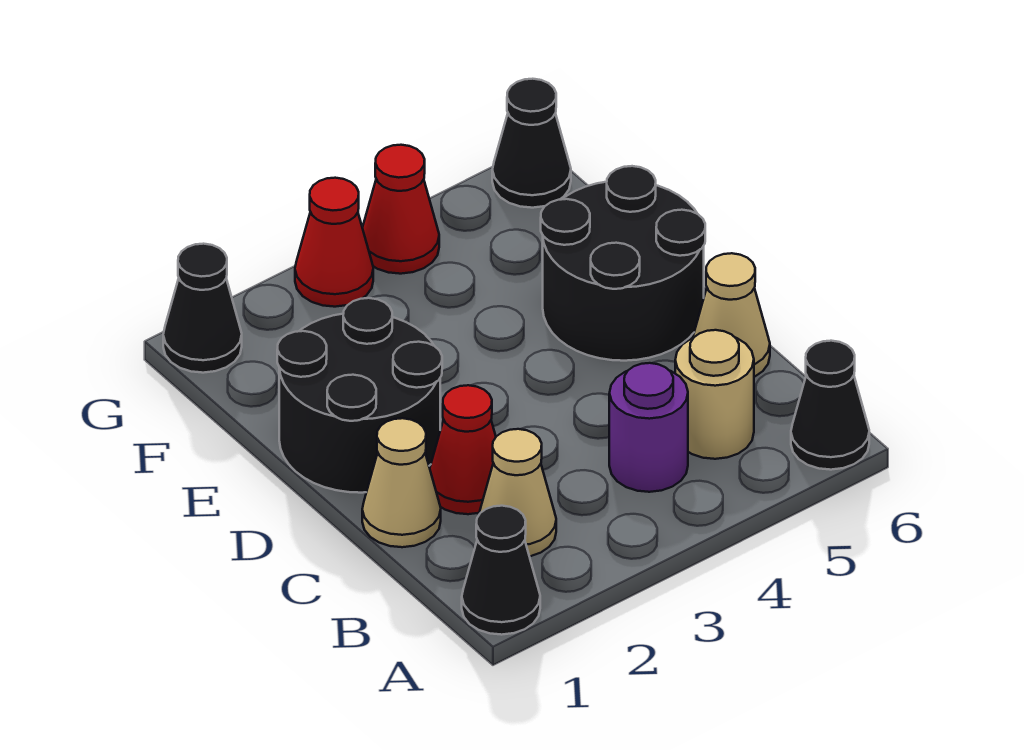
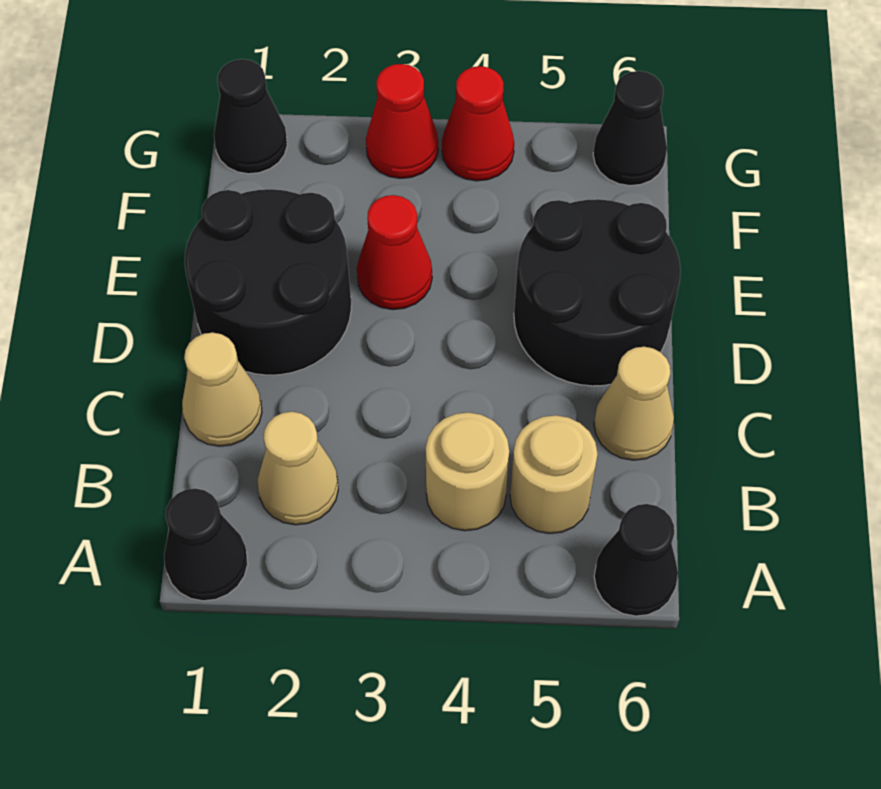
purple 1x1 round brick [609,363,688,492] -> tan 1x1 round brick [426,412,509,531]
red 1x1 cone [430,385,496,514] -> red 1x1 cone moved to [357,195,432,309]

